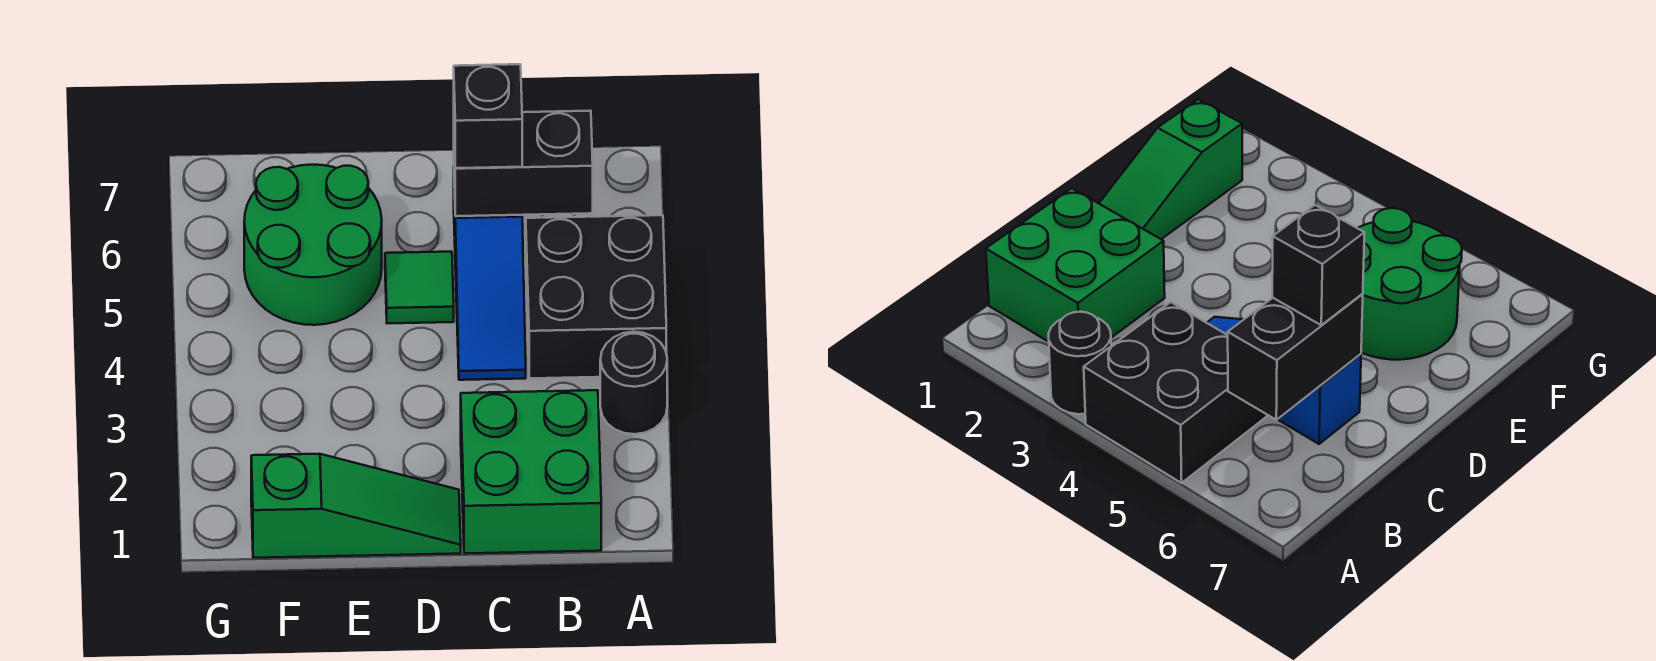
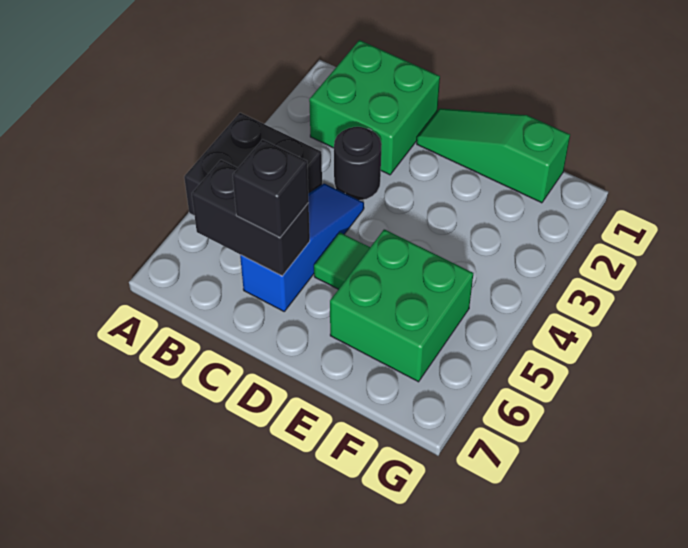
black 1x1 round brick [600,332,667,434] -> black 1x1 round brick moved to [334,127,382,200]
green 2x2 round brick [244,165,382,325] -> green 2x2 brick [330,229,473,382]

